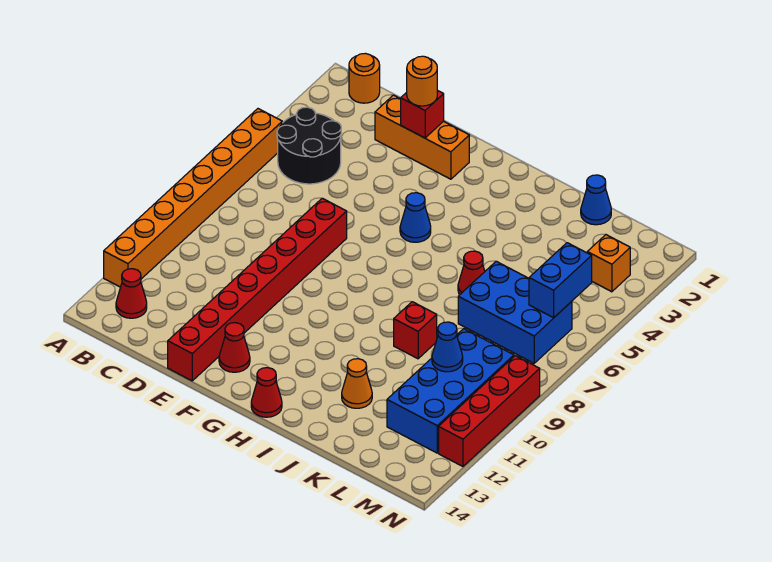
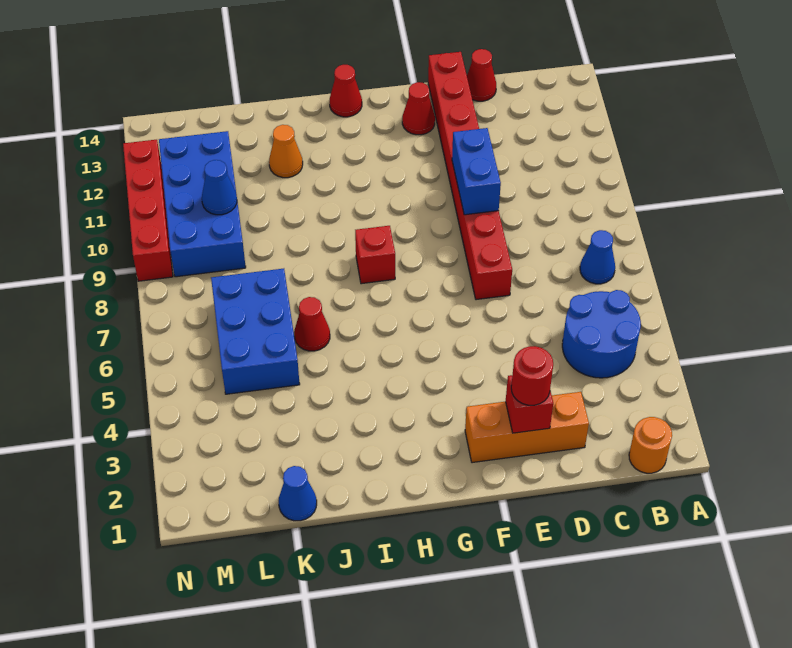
orange 1x8 brick [104,109,282,287] -> none
black 2x2 round brick [277,107,341,184] -> blue 2x2 round brick [562,290,641,378]
red 1x1 cone [116,269,147,318] -> red 1x1 cone moved to [467,49,496,101]
orange 1x1 round brick [407,56,437,106] -> red 1x1 round brick [511,346,553,405]
blue 1x1 cone [400,193,431,242] -> blue 1x1 cone moved to [580,230,615,284]
red 1x1 brick [394,302,437,359] -> red 1x1 brick moved to [355,226,395,284]
blue 2x3 brick [458,261,572,363] -> blue 2x3 brick turned to [211,269,300,394]
orange 1x1 brick [587,235,630,292] -> none
blue 1x2 brick [529,243,592,318] -> blue 1x2 brick moved to [452,128,501,215]

